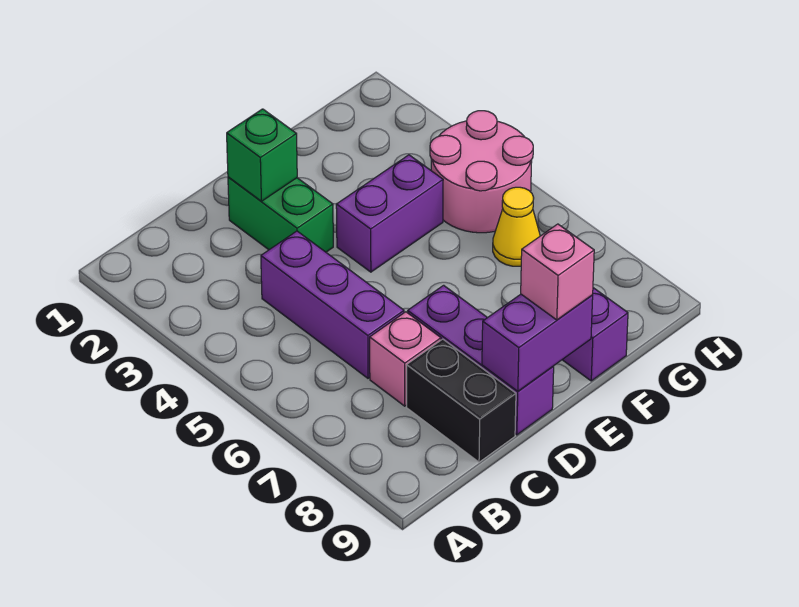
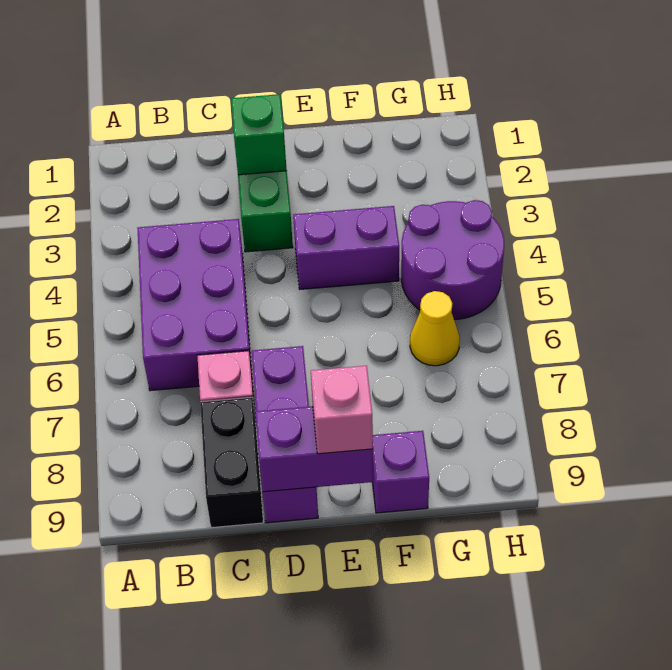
purple 1x3 brick [261,231,404,378] -> purple 2x3 brick [137,219,252,391]
pink 2x2 round brick [430,111,533,233] -> purple 2x2 round brick [401,200,504,319]

